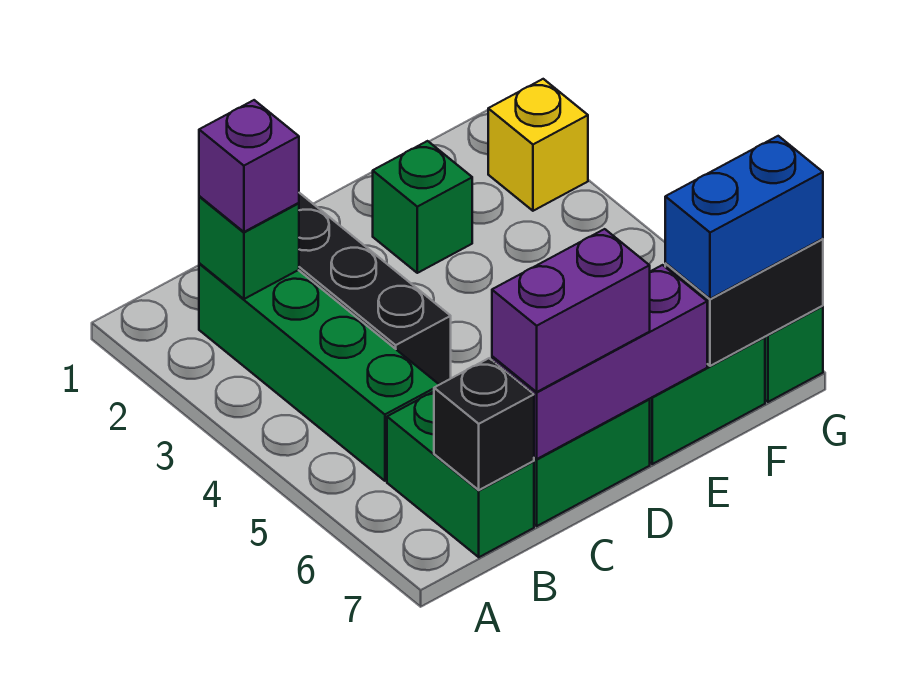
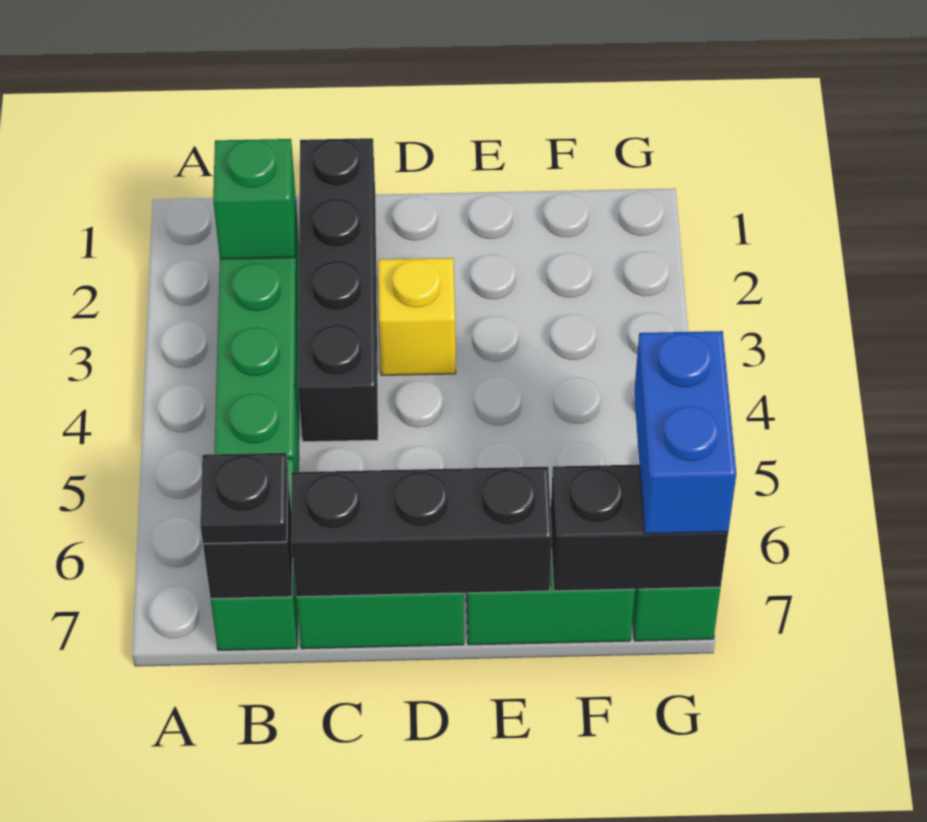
purple 1x1 brick [199,100,299,232] -> none
none -> black 1x1 plate [200,453,288,544]
purple 1x3 brick [492,265,707,459] -> black 1x3 brick [291,467,552,597]
purple 1x2 brick [492,229,650,392] -> none
green 1x1 brick [373,141,472,273] -> none
blue 1x2 brick [665,136,823,299] -> blue 1x2 brick turned to [634,331,736,534]
yellow 1x1 brick [488,79,588,211] -> yellow 1x1 brick moved to [378,258,456,375]

